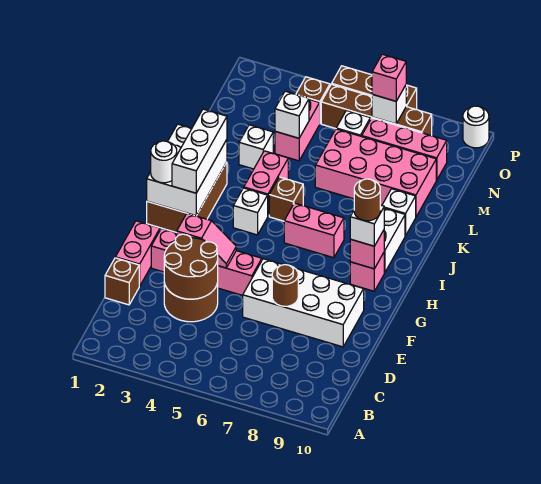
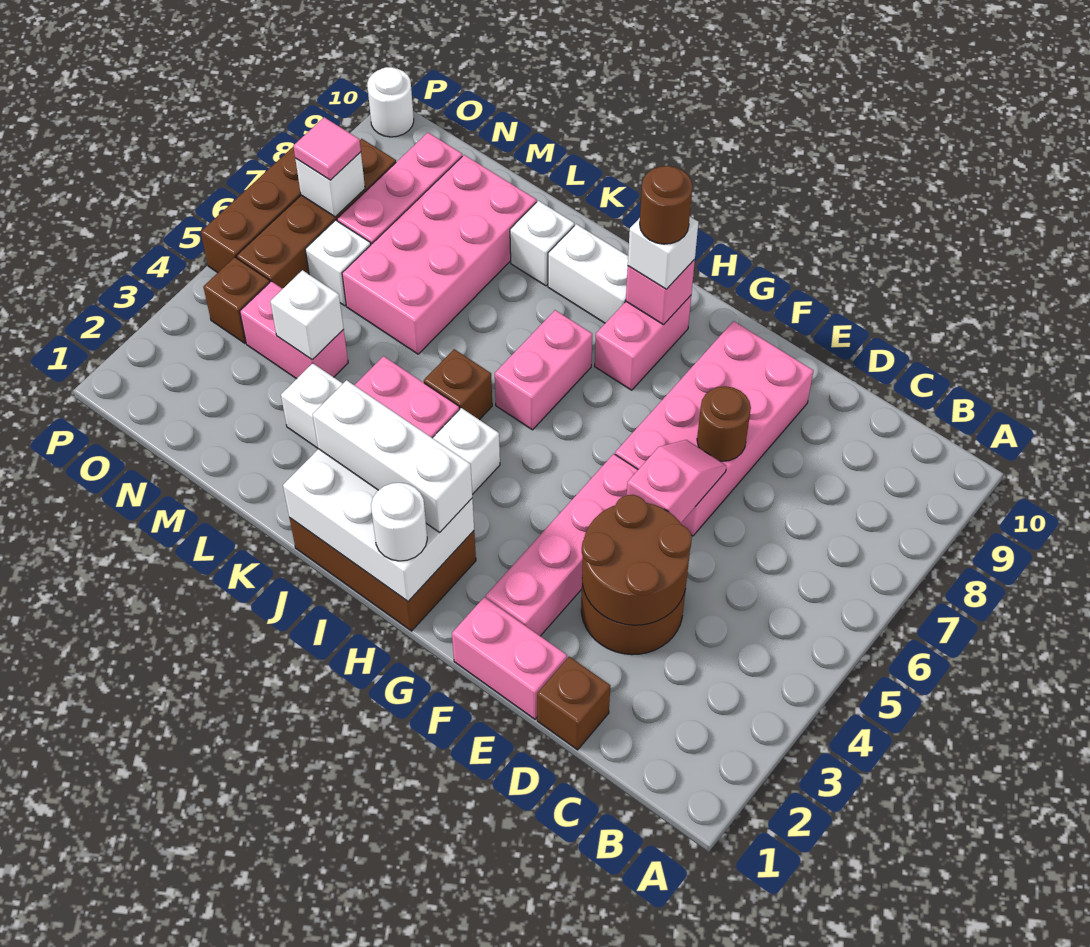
white 2x4 brick [243,259,364,347] -> pink 2x4 brick [615,321,813,536]
pink 1x2 slope [177,213,236,268] -> pink 1x2 slope moved to [627,440,726,523]
pink 1x1 brick [350,253,384,291] -> pink 1x2 brick [595,296,691,390]
pink 1x1 brick [372,54,406,101] -> pink 1x1 tile [293,117,361,180]

